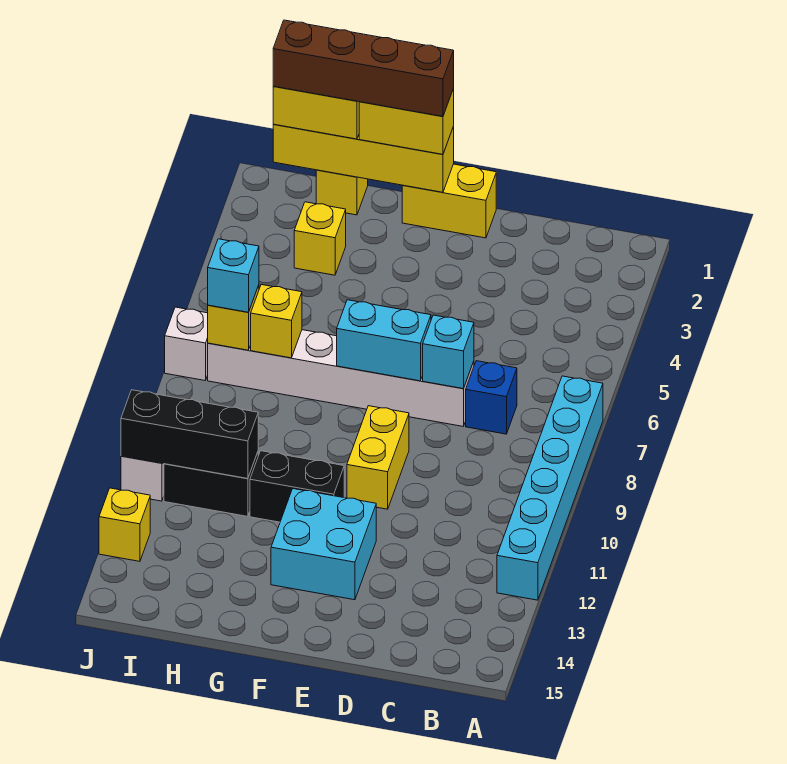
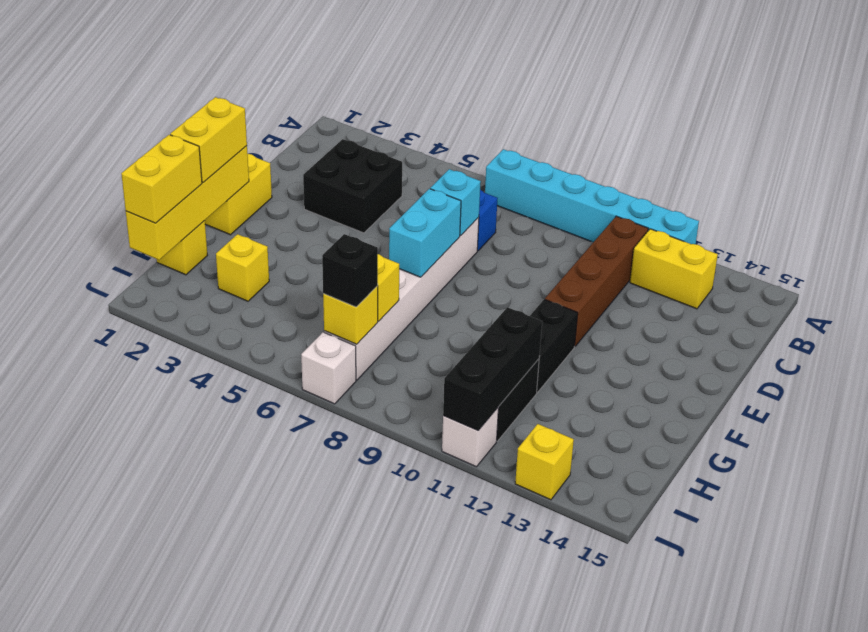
none -> black 2x2 brick [303,139,402,233]
yellow 1x2 brick [347,406,409,509] -> yellow 1x2 brick moved to [630,229,718,309]
cyan 2x2 brick [271,489,376,600] -> none
brown 1x4 brick [273,20,454,116] -> brown 1x4 brick moved to [545,216,648,346]
cyan 1x1 brick [208,239,259,312] -> black 1x1 brick [322,234,378,307]

